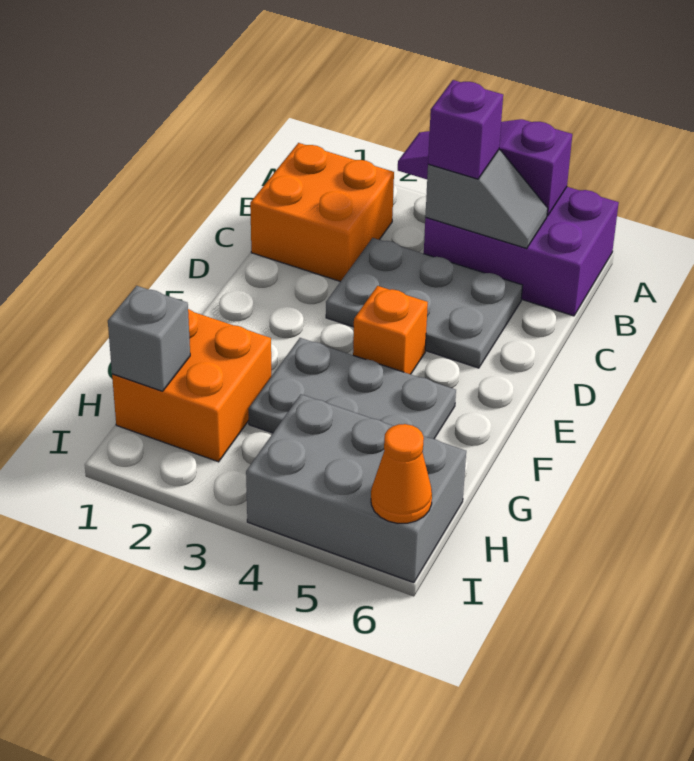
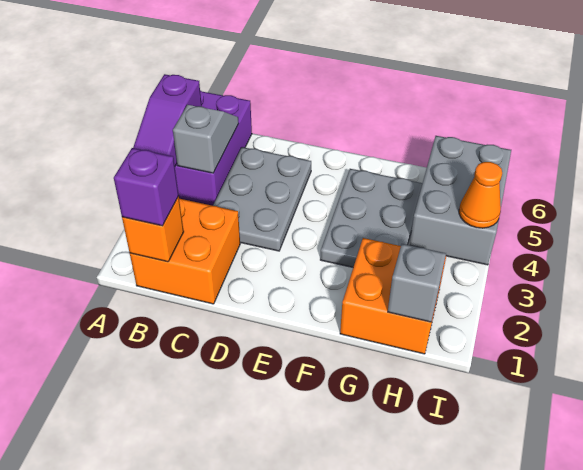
purple 1x1 brick [428,80,503,179] -> purple 1x1 brick moved to [114,148,179,226]
orange 1x1 brick [353,286,428,374] -> orange 1x1 brick moved to [122,196,184,262]
orange 1x1 cone [371,424,432,523] -> orange 1x1 cone moved to [459,162,502,228]

